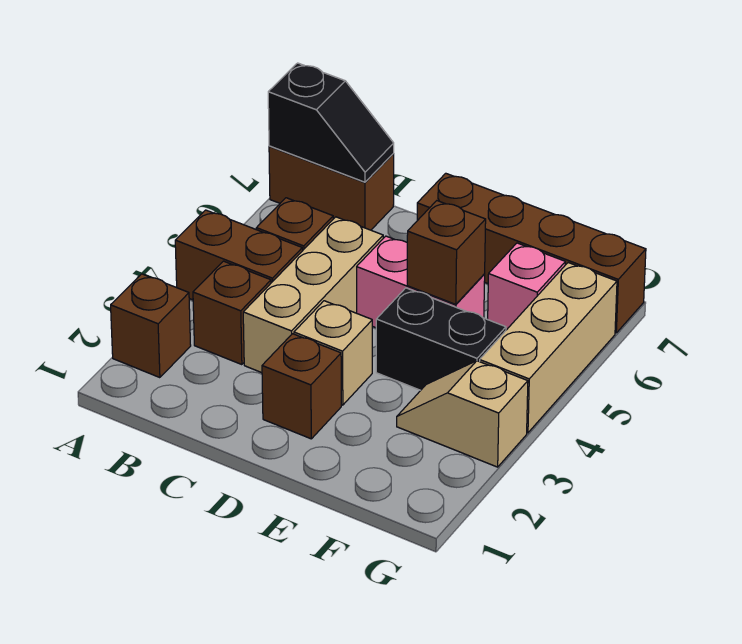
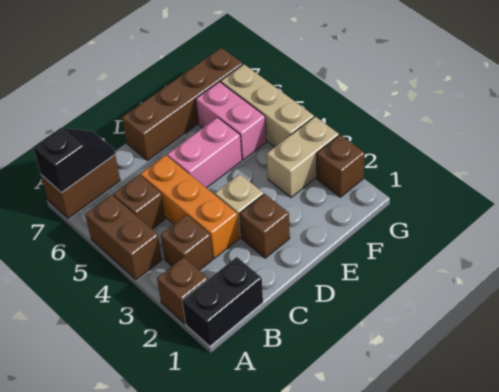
brown 1x2 brick [175,210,302,300] -> brown 1x2 brick turned to [85,195,162,280]
tan 1x3 brick [243,217,383,373] -> orange 1x3 brick [141,155,239,258]
black 1x2 brick [376,288,506,390] -> black 1x2 brick moved to [182,257,263,346]
brown 1x1 brick [407,201,486,304] -> brown 1x1 brick moved to [317,135,365,197]
tan 1x2 slope [397,361,528,467] -> tan 1x2 brick [267,117,339,197]
pink 1x1 brick [488,243,565,330] -> pink 1x2 brick [196,82,266,160]

